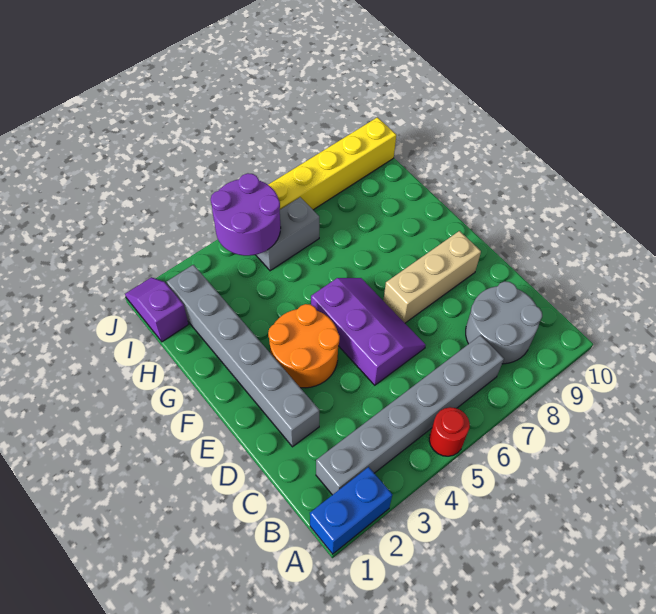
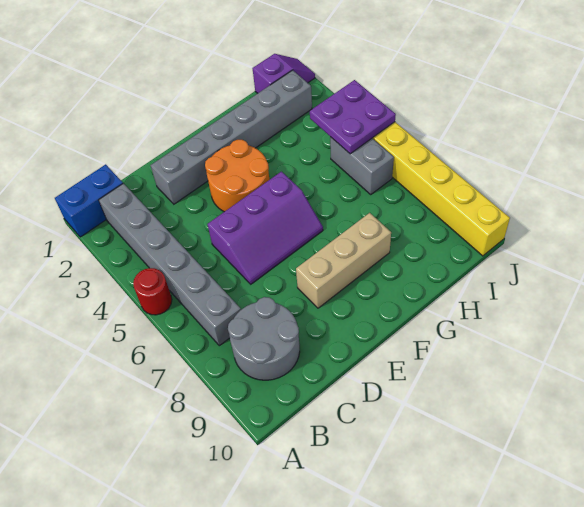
blue 1x2 brick [310,467,392,554] -> blue 1x2 brick turned to [55,164,123,237]
tan 1x3 brick [383,231,481,323] -> tan 1x3 brick turned to [296,213,391,308]
purple 2x2 round brick [211,173,281,256] -> purple 2x2 plate [310,80,396,154]

